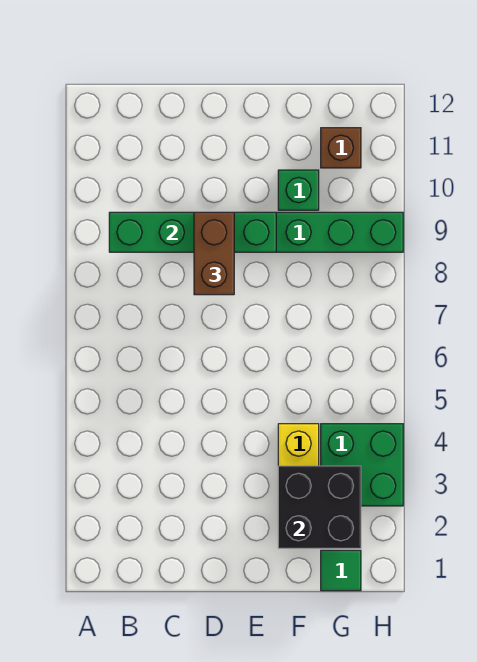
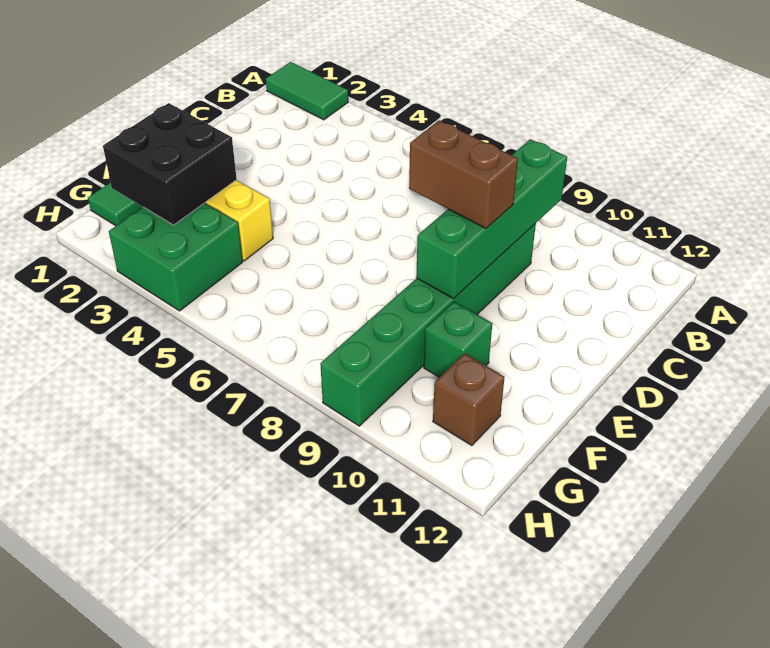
none -> green 1x2 tile [266,62,348,120]

